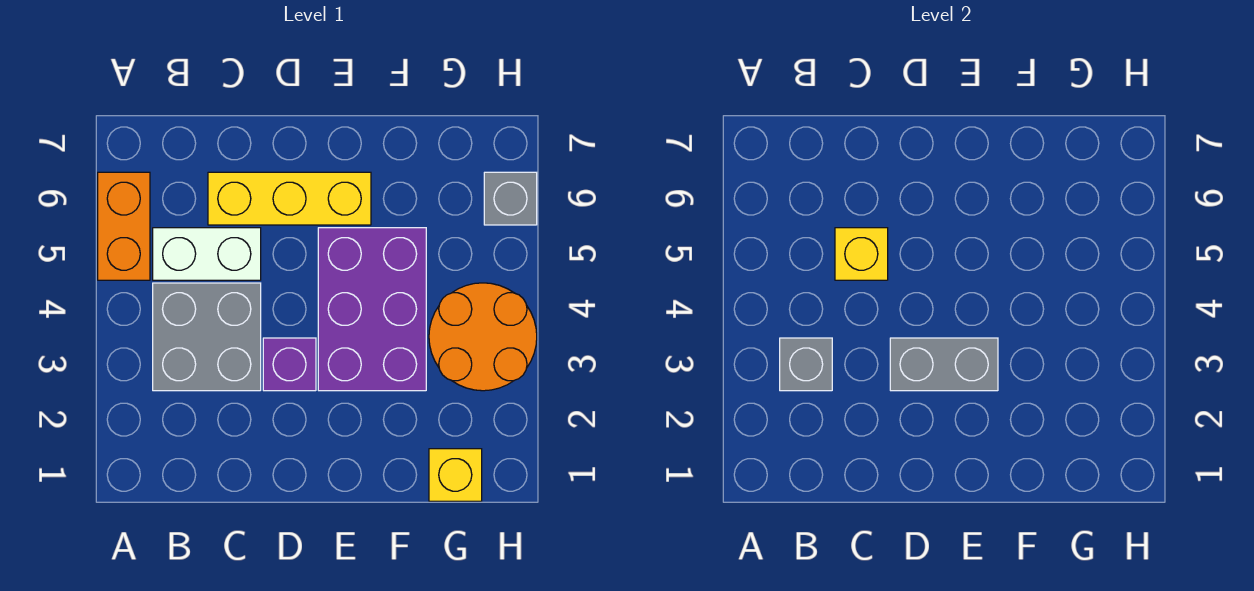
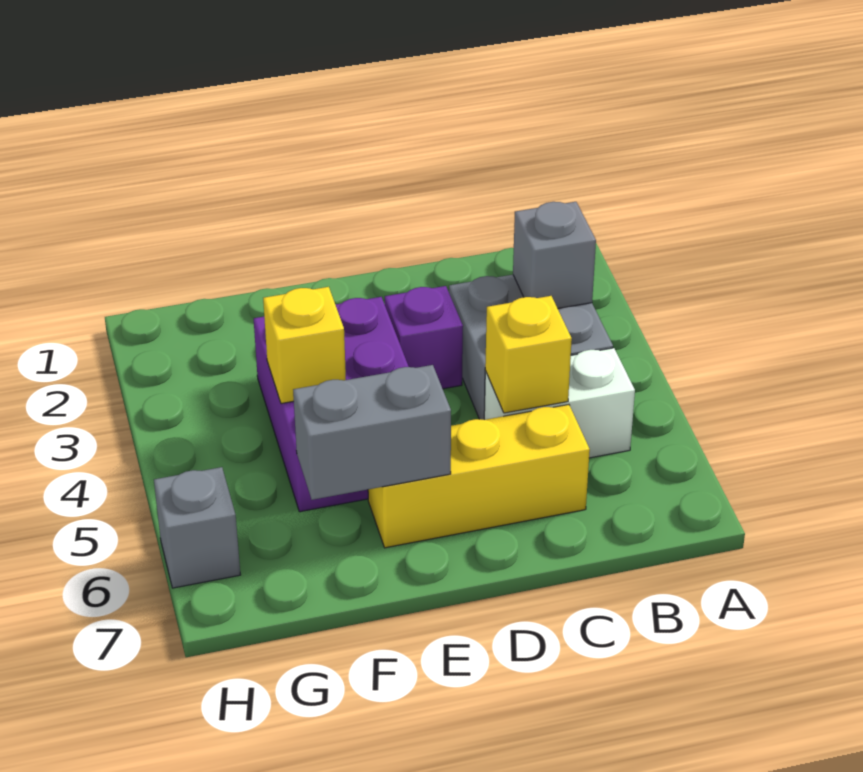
orange 1x2 brick [98,172,150,280] -> none
grey 1x2 brick [890,338,998,391] -> grey 1x2 brick moved to [293,365,451,500]
yellow 1x1 brick [429,449,482,501] -> yellow 1x1 brick moved to [263,287,346,404]
orange 2x2 round brick [429,283,537,391] -> none

